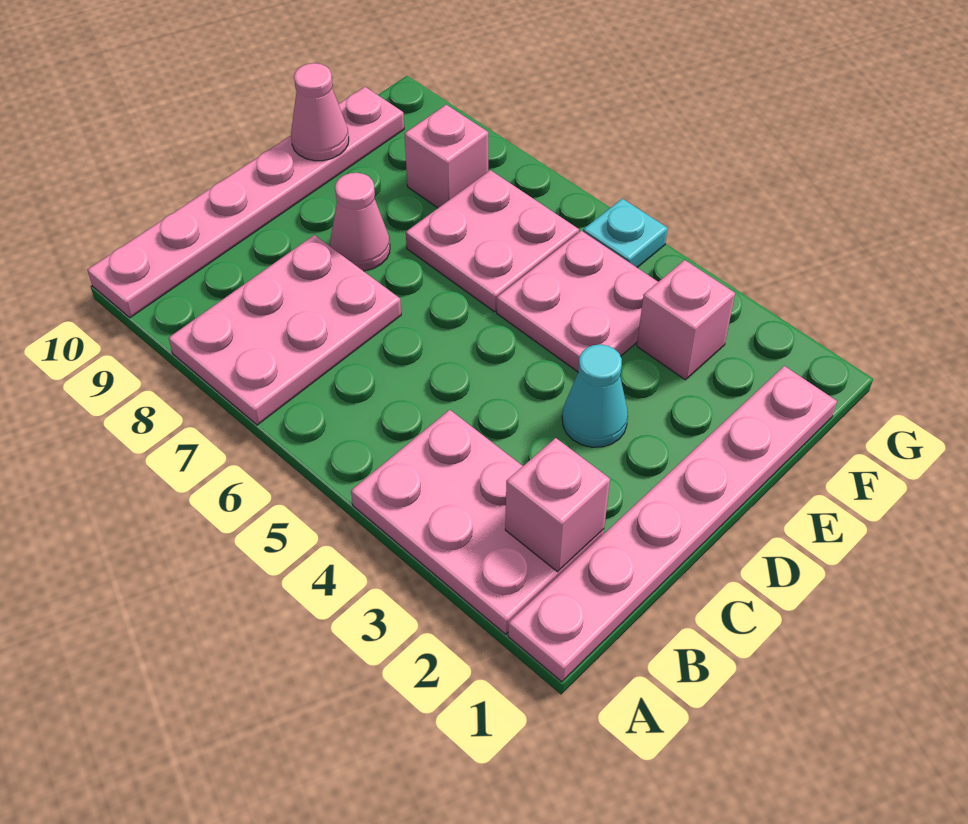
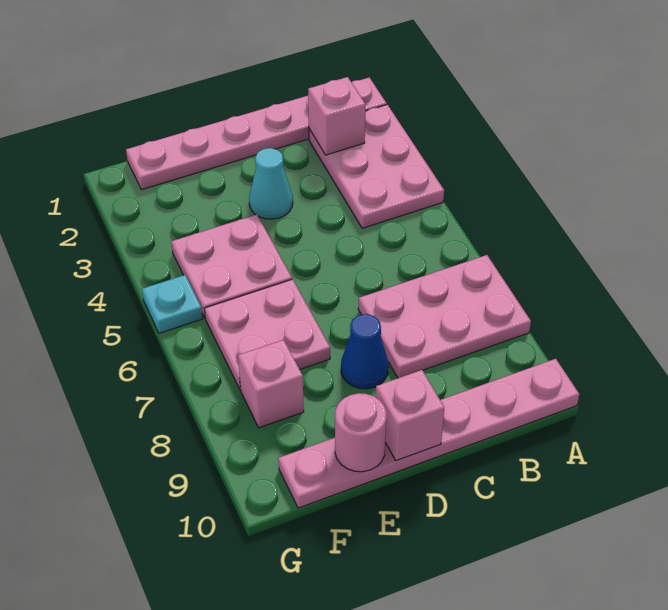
pink 1x1 cone [330,173,390,271] -> blue 1x1 cone [341,314,388,389]
pink 1x1 cone [291,63,349,161] -> pink 1x1 round brick [335,393,387,472]
pink 1x1 brick [637,260,735,380] -> pink 1x1 brick moved to [376,370,444,460]

